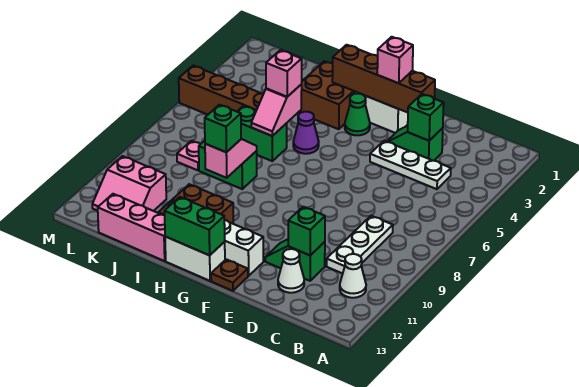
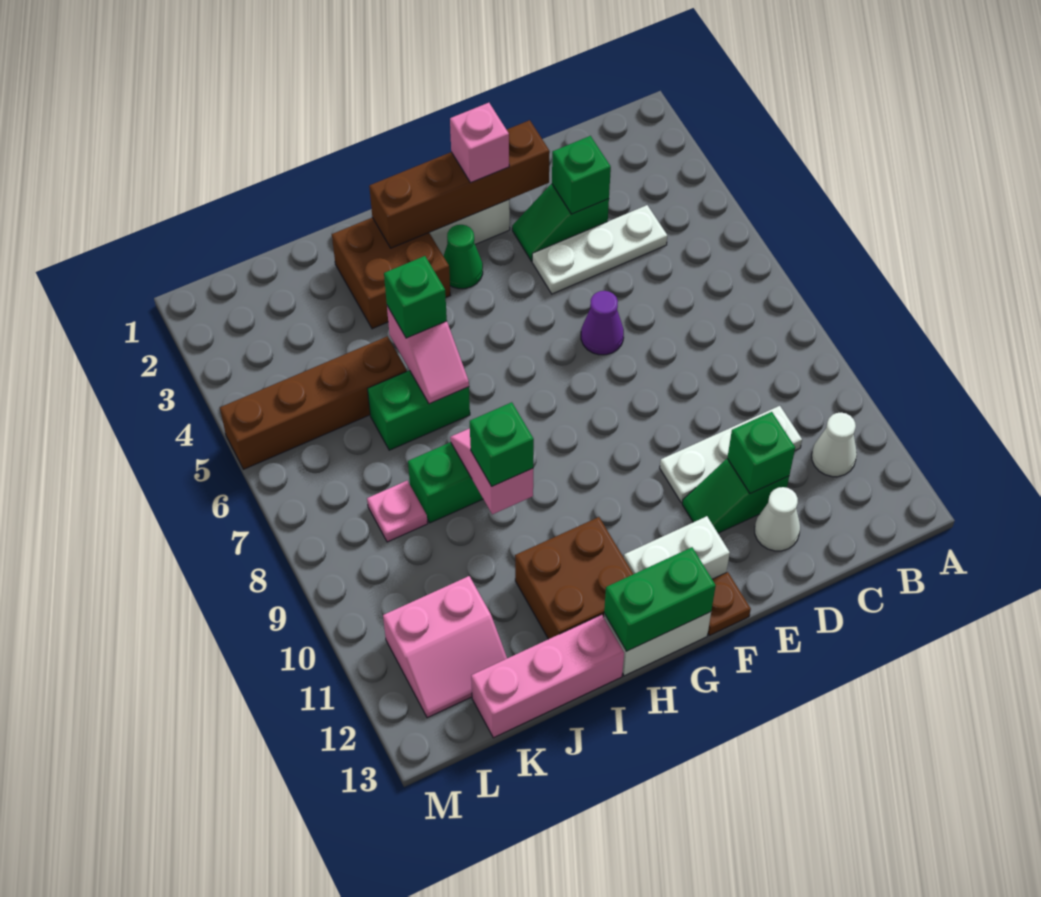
white 1x3 plate [327,216,393,274] -> white 1x3 plate turned to [660,406,802,503]
purple 1x1 cone [293,112,319,154] -> purple 1x1 cone moved to [581,291,624,355]
pink 1x1 brick [266,50,302,97] -> green 1x1 brick [384,256,447,338]

